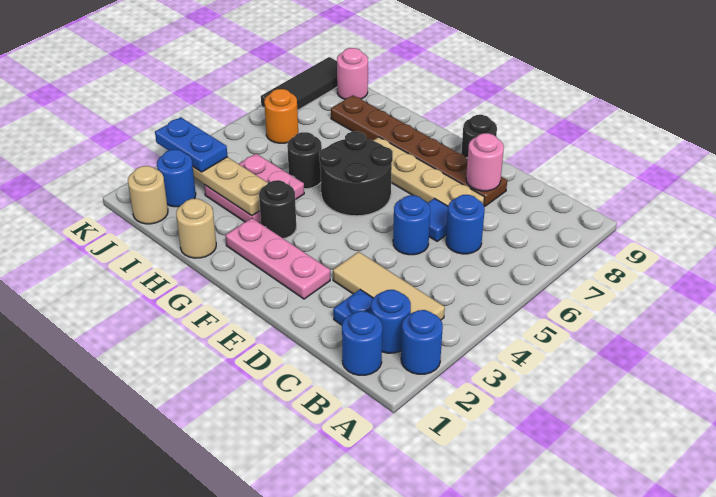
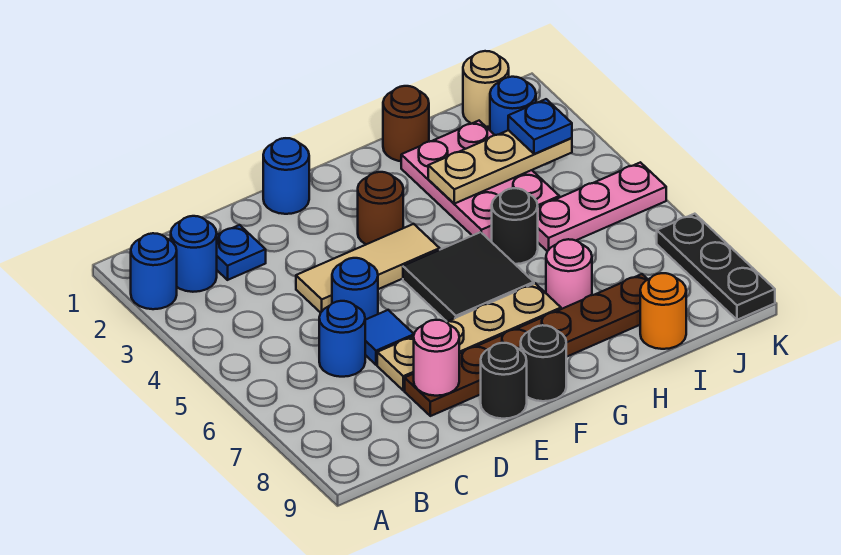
blue 1x1 round brick [342,311,382,375] -> blue 1x1 round brick moved to [263,138,309,214]
tan 1x3 tile [333,252,445,320] -> tan 1x3 tile moved to [296,224,440,313]
pink 1x3 plate [225,218,330,299] -> pink 1x3 plate moved to [538,162,666,251]
none -> brown 1x1 round brick [358,172,403,244]
black 2x2 round brick [319,131,393,216] -> black 2x2 tile [403,232,534,321]
black 1x1 round brick [259,180,296,239] -> black 1x1 round brick moved to [521,325,566,401]
tan 1x1 round brick [176,199,216,258] -> brown 1x1 round brick [383,86,429,161]
pink 2x2 plate [204,154,304,223] -> pink 2x3 plate [401,121,559,240]
blue 1x2 plate [155,117,228,172] -> blue 1x1 plate [508,99,572,154]
orange 1x1 round brick [264,89,298,143] -> orange 1x1 round brick moved to [640,273,686,349]
pink 1x1 round brick [337,48,368,99] -> pink 1x1 round brick moved to [546,239,592,309]
black 1x3 tile [261,57,337,110] -> black 1x3 plate [657,214,775,320]

